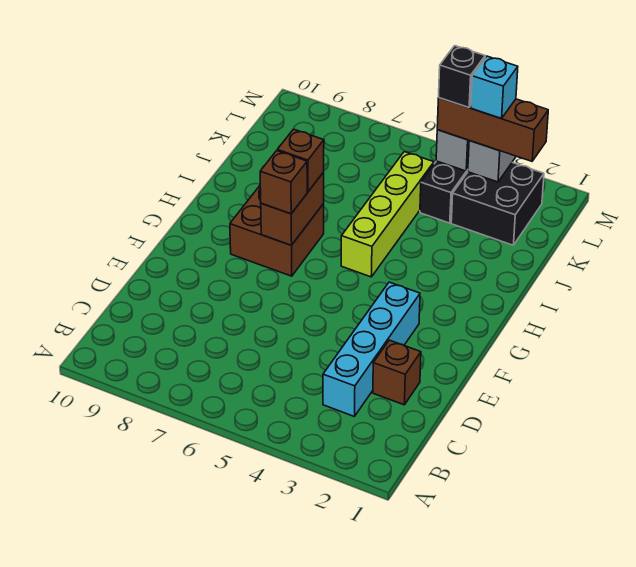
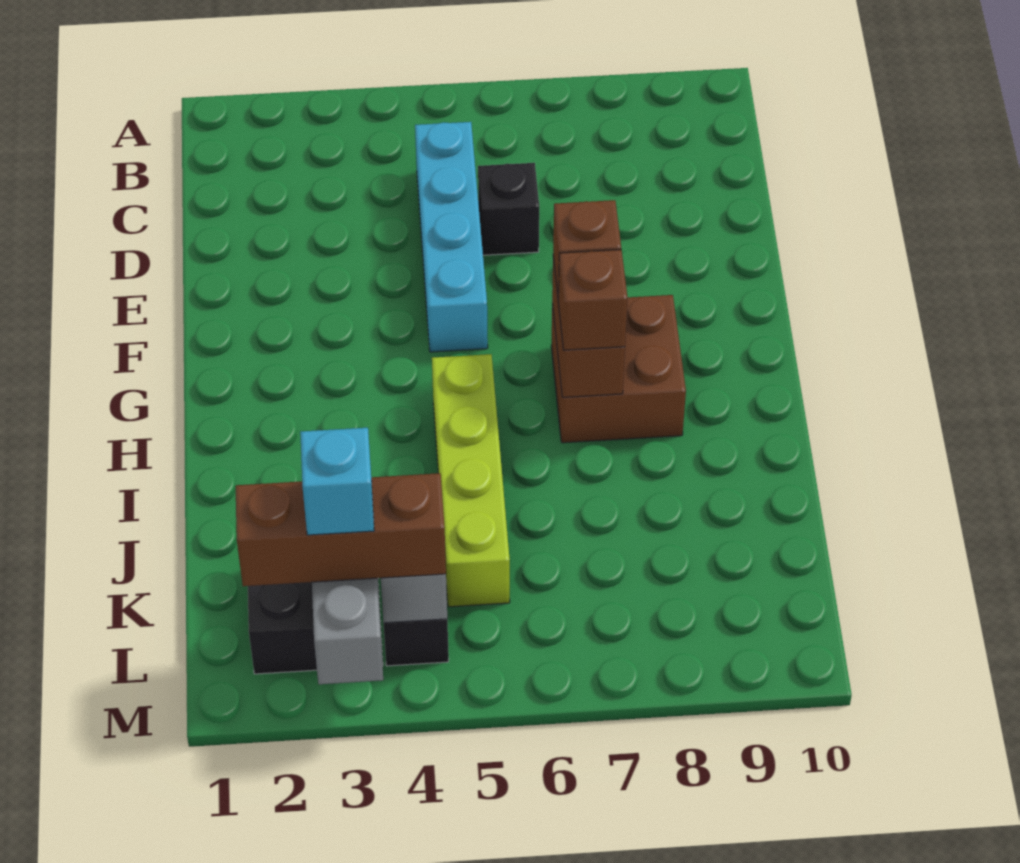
cyan 1x4 brick [323,282,420,416] -> cyan 1x4 brick moved to [415,122,488,352]
brown 1x1 brick [373,340,421,405] -> none
black 1x1 brick [439,46,485,108] -> black 1x1 brick moved to [478,163,539,255]

